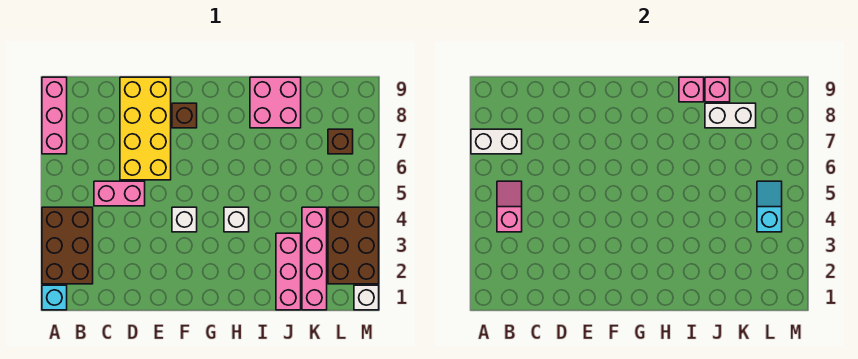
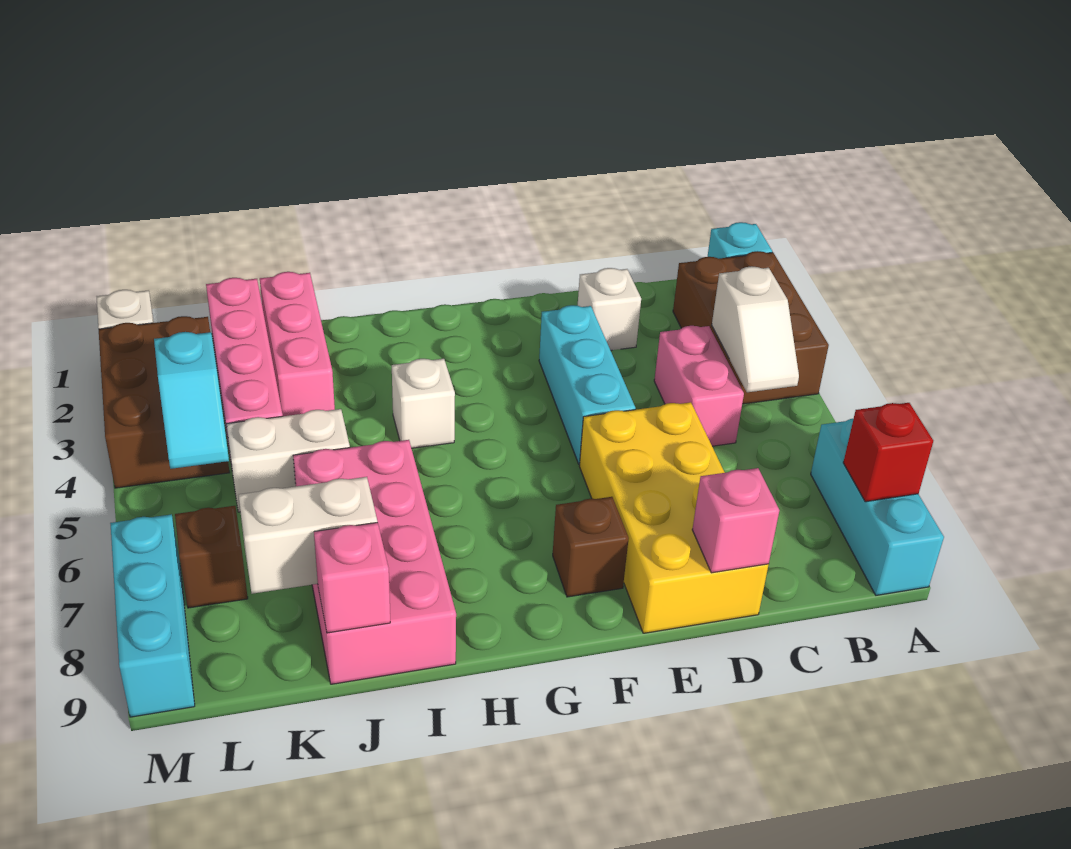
pink 1x3 brick [42,77,67,154] -> cyan 1x3 brick [811,419,944,595]
white 1x2 brick [471,129,522,154] -> white 1x2 brick moved to [227,409,350,512]
none -> red 1x1 brick [843,403,933,502]
pink 1x2 slope [497,181,522,232] -> white 1x2 slope [712,266,799,392]
pink 1x2 brick [94,181,145,206] -> pink 1x2 brick turned to [654,326,744,446]
none -> cyan 1x3 brick [539,305,635,465]
white 1x1 brick [172,207,197,232] -> white 1x1 brick moved to [578,268,641,350]
pink 2x2 brick [250,77,301,128] -> pink 2x4 brick [293,440,456,684]
pink 1x1 brick [679,77,704,102] -> pink 1x1 brick moved to [692,468,779,573]
none -> cyan 1x3 brick [110,514,195,717]

